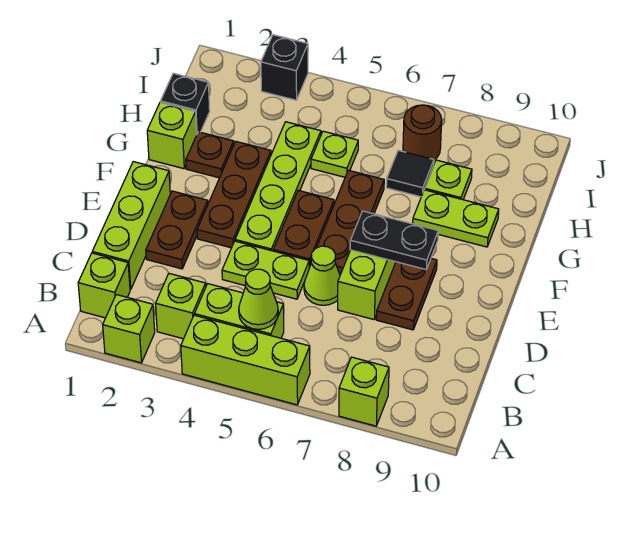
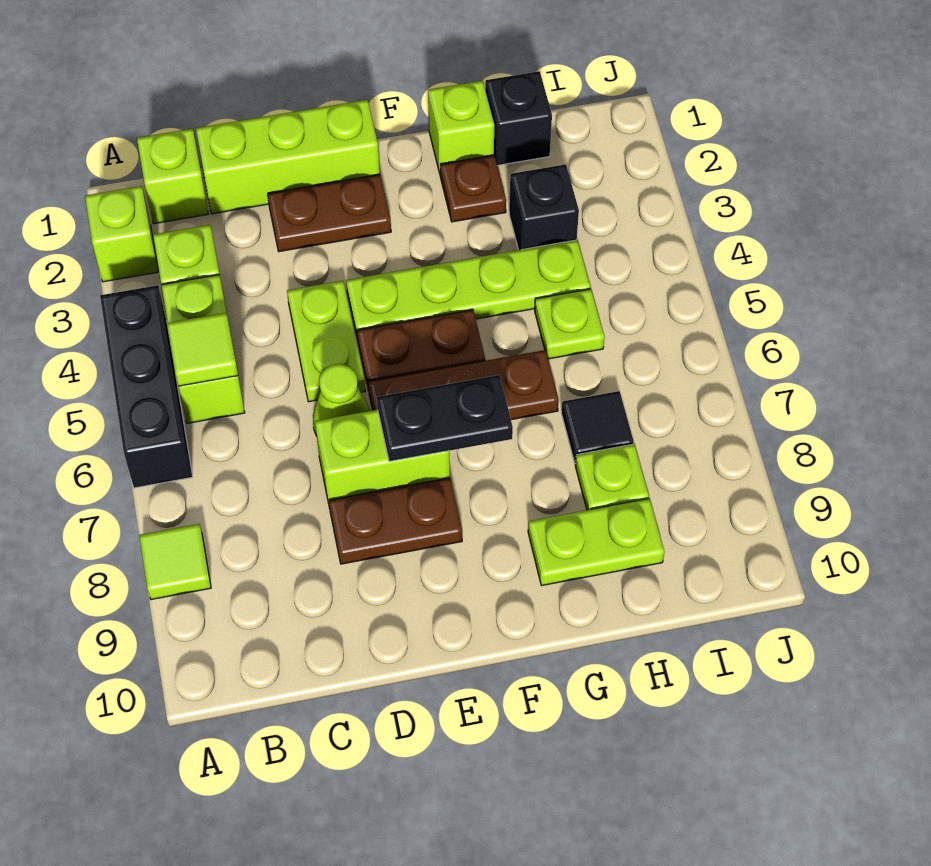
lime 1x3 brick [181,315,310,405] -> black 1x3 brick [100,285,193,488]
lime 1x1 brick [339,357,389,426] -> lime 1x1 tile [139,524,211,599]
lime 1x1 cone [239,269,278,329] -> lime 1x1 tile [167,313,238,386]
brown 1x3 plate [197,142,271,248] -> none
black 1x2 plate [350,211,438,269] -> black 1x2 plate turned to [377,375,513,462]
lime 1x2 plate [413,190,499,247] -> lime 1x2 plate turned to [528,499,664,586]
brown 1x1 round brick [403,105,442,160] -> none
black 1x1 brick [261,35,308,100] -> black 1x1 brick moved to [509,164,579,250]

